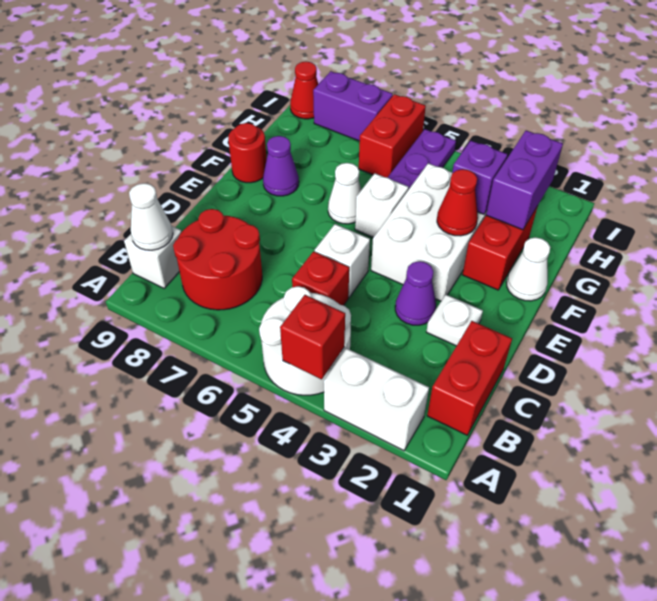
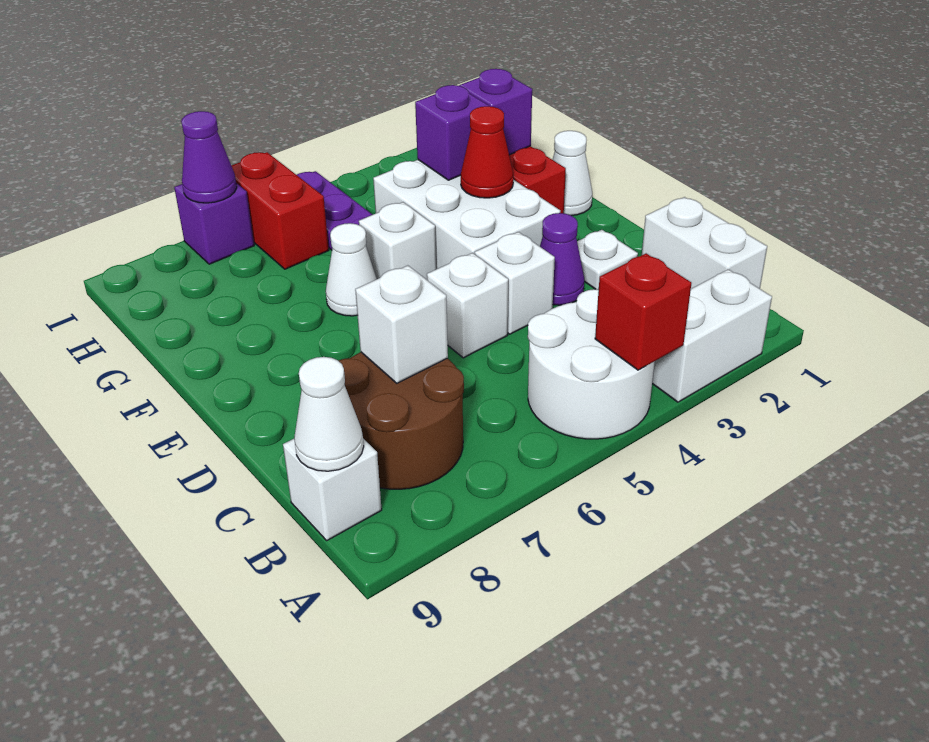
red 1x2 brick [427,321,512,435] -> white 1x2 brick [642,197,767,289]
red 2x2 round brick [173,209,262,310] -> brown 2x2 round brick [339,352,464,489]
red 1x1 brick [292,251,349,305] -> none
none -> white 1x1 brick [355,266,448,383]
none -> white 1x1 brick [475,232,555,334]
purple 1x1 cone [263,136,299,196] -> purple 1x1 cone moved to [181,111,237,203]
red 1x1 round brick [228,123,267,183] -> none
purple 1x2 brick [486,130,563,230] -> purple 1x1 brick [459,69,532,155]
purple 1x2 brick [313,71,393,141] -> purple 1x1 brick [174,183,254,264]
red 1x1 cone [290,62,318,119] -> none

